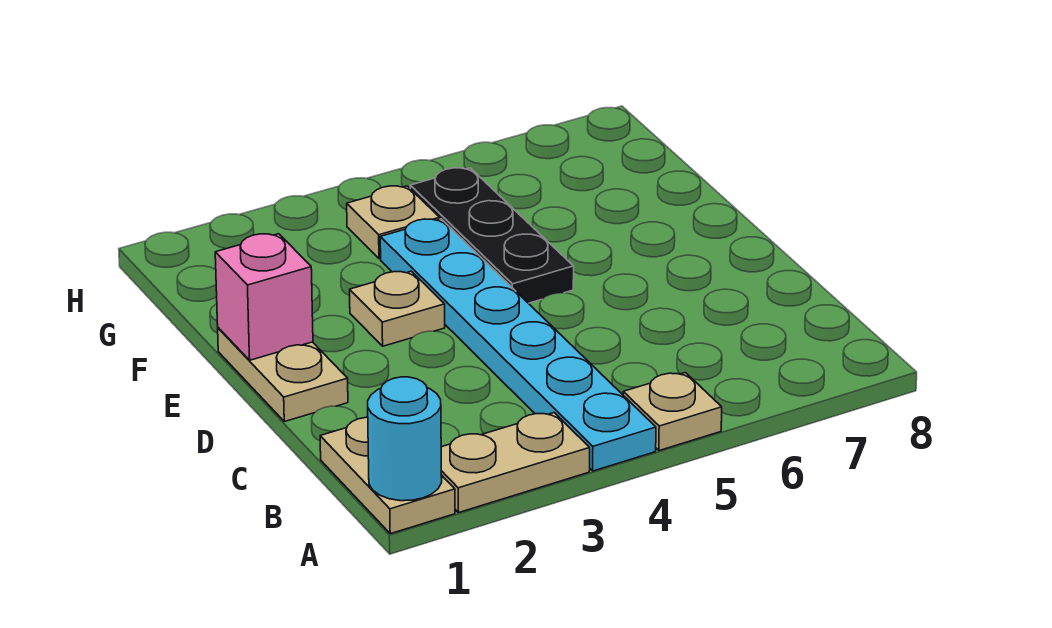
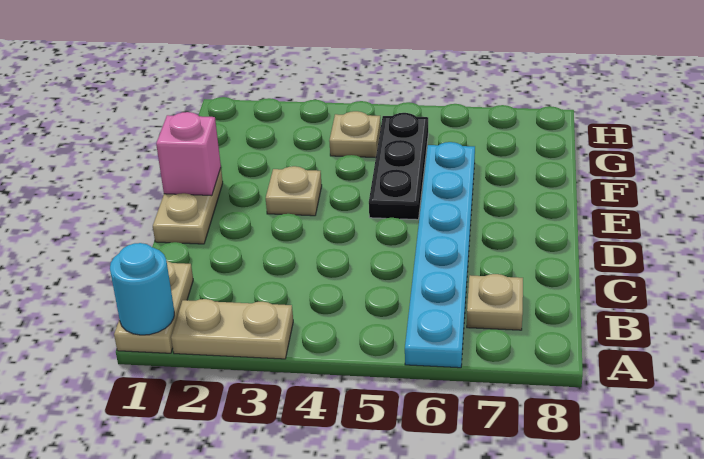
cyan 1x6 plate [380,219,656,471] -> cyan 1x6 plate moved to [405,142,475,368]
tan 1x1 plate [623,373,722,451] -> tan 1x1 plate moved to [467,274,523,330]

